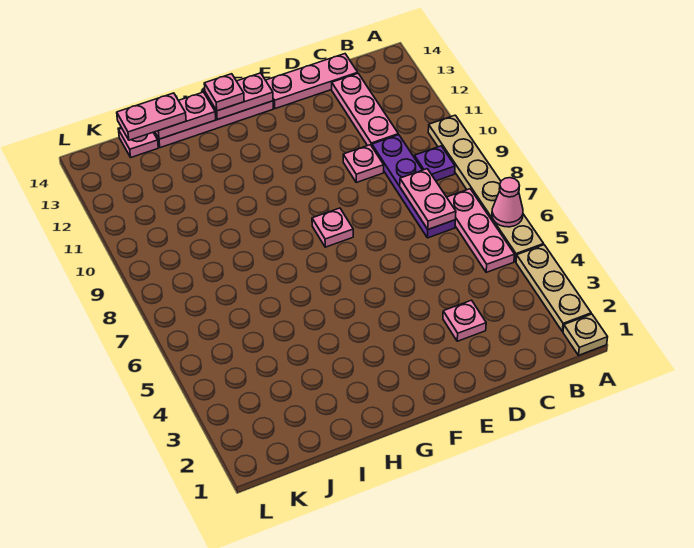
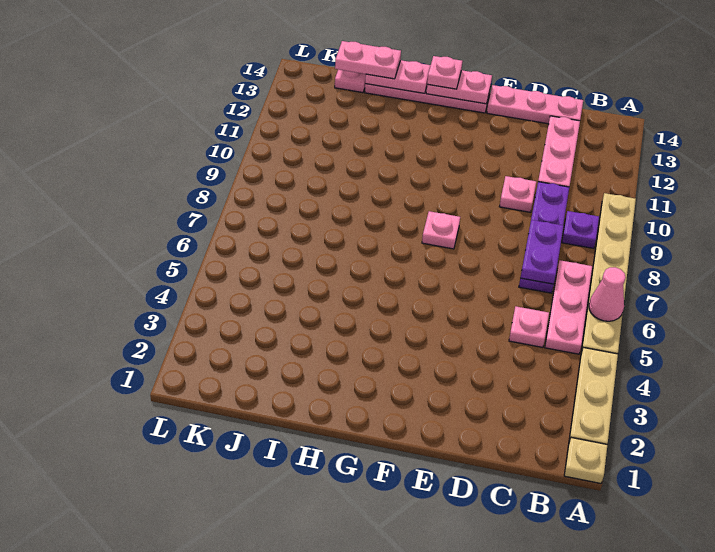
pink 1x2 plate [400,169,456,229] -> purple 1x2 plate [520,220,564,284]
pink 1x1 plate [443,300,486,341] -> pink 1x1 plate moved to [509,306,549,347]

